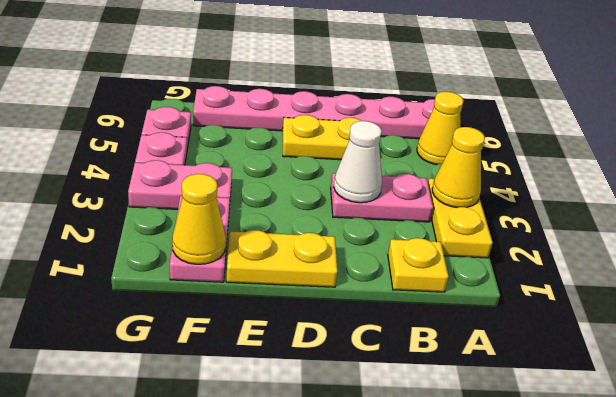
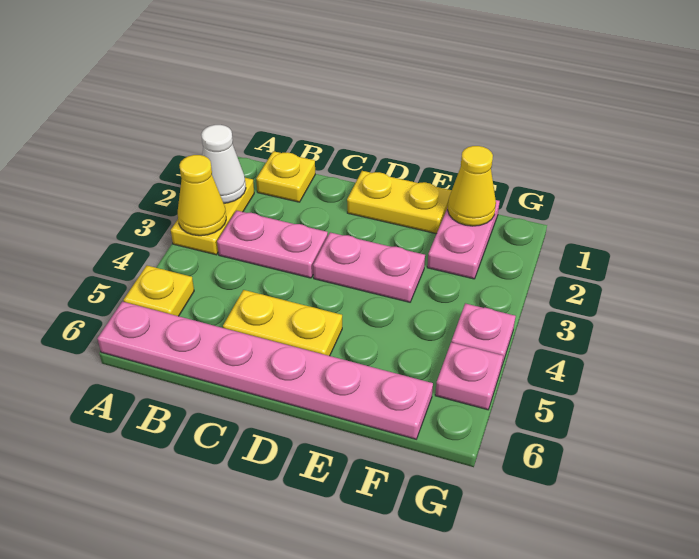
yellow 1x1 cone [417,92,463,165] -> yellow 1x1 plate [124,266,194,316]
white 1x1 cone [334,121,382,203] -> white 1x1 cone moved to [201,125,246,203]
pink 1x2 plate [128,160,232,209] -> pink 1x2 plate moved to [313,232,425,302]

